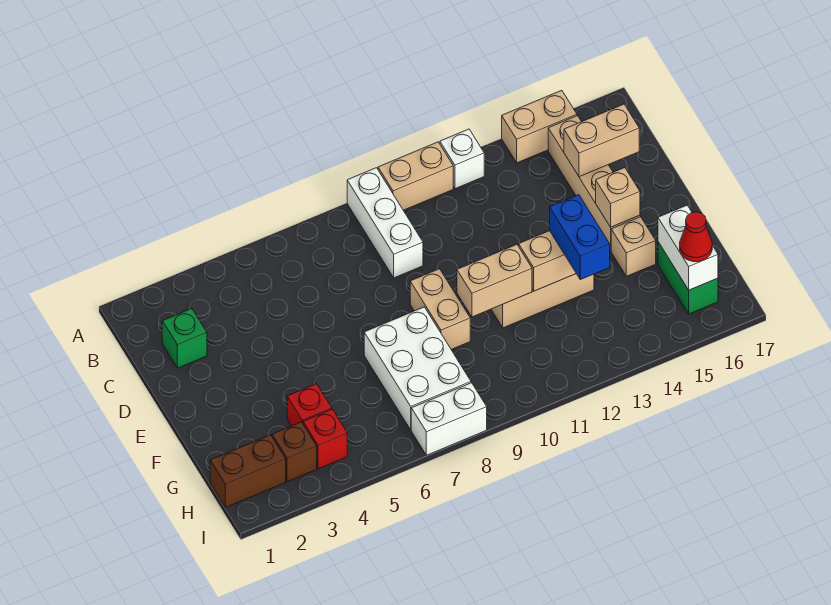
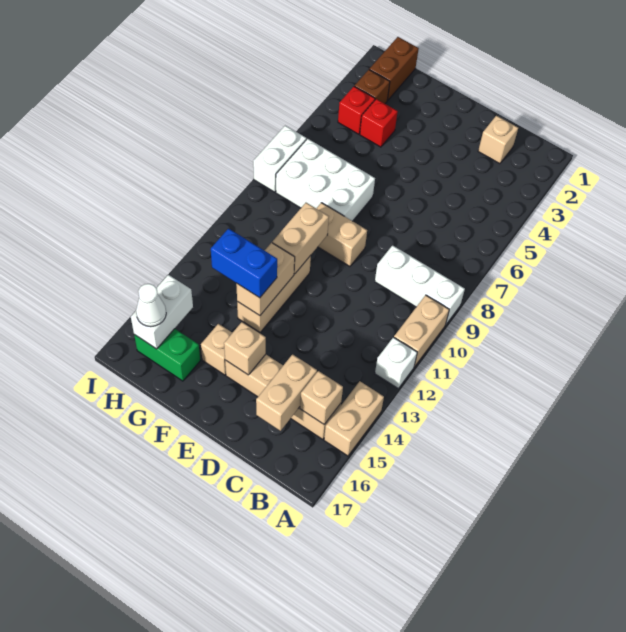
none -> tan 1x1 brick [300,371,343,424]
green 1x1 brick [162,308,207,368] -> tan 1x1 brick [478,116,518,164]
white 1x2 brick [658,205,718,290] -> white 1x2 brick turned to [131,275,193,349]
red 1x1 cone [680,212,712,262] -> white 1x1 cone [136,284,166,327]

